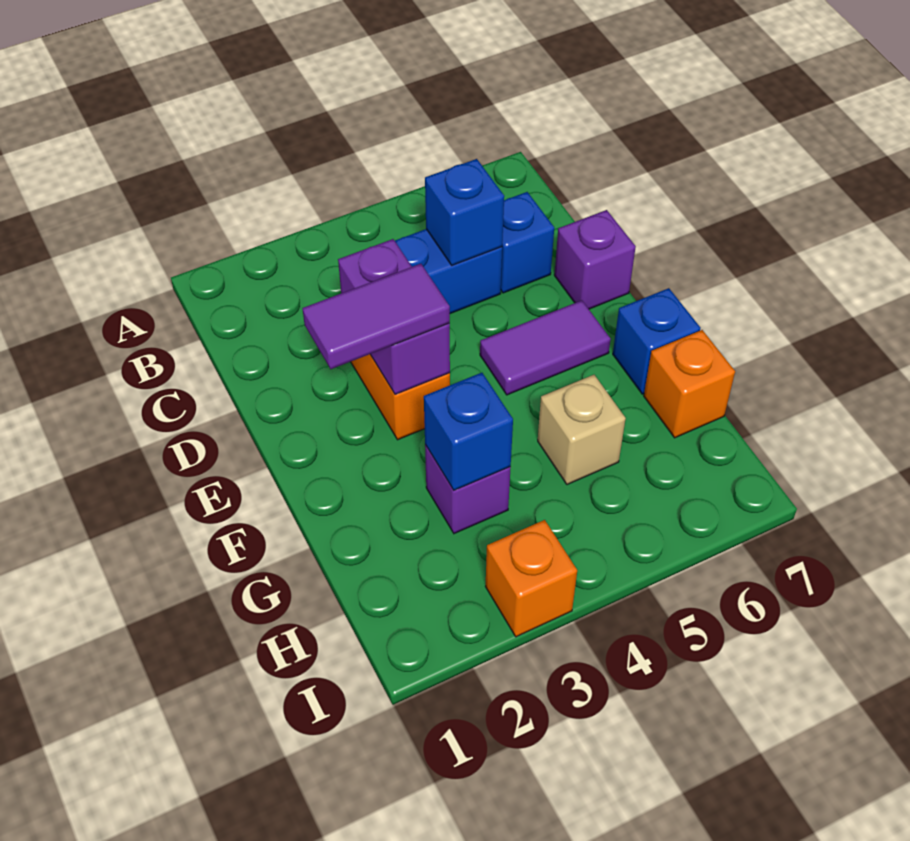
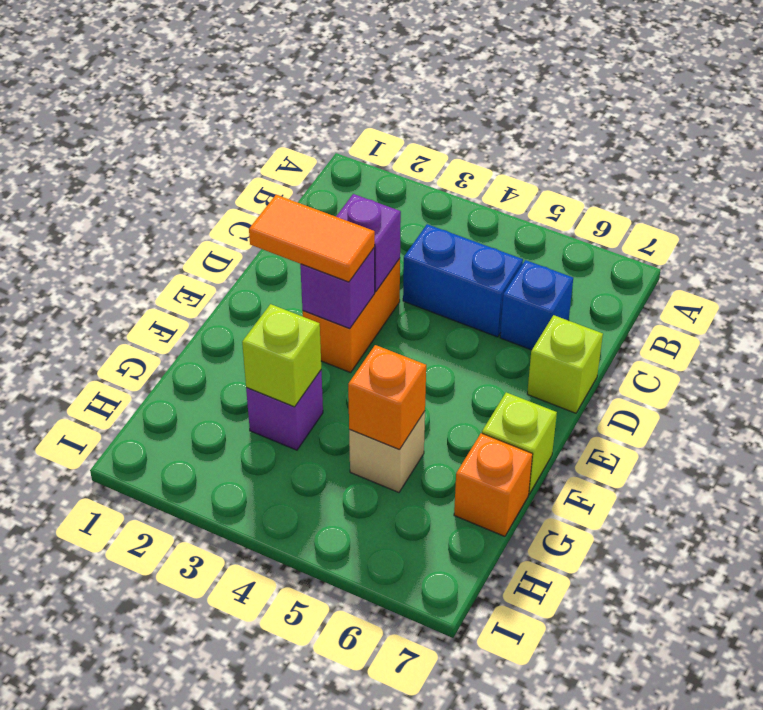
blue 1x1 brick [425,159,504,265] -> none
purple 1x1 brick [554,210,636,309] -> lime 1x1 brick [527,315,603,413]
purple 1x2 tile [302,264,450,369] -> orange 1x2 tile [249,195,375,282]
purple 1x2 tile [480,300,611,395] -> none
blue 1x1 brick [613,288,700,394] -> lime 1x1 brick [482,392,557,494]
blue 1x1 brick [424,373,513,490] -> lime 1x1 brick [242,304,321,407]
orange 1x1 brick [486,520,577,637] -> orange 1x1 brick moved to [348,345,426,450]

